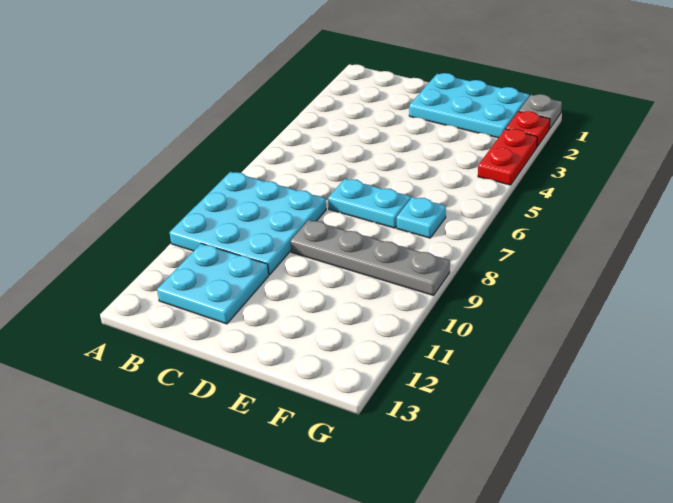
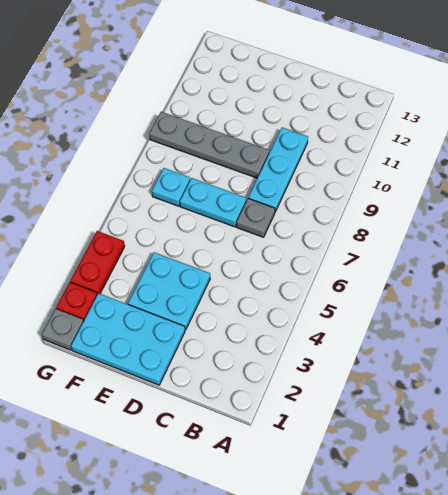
cyan 3x3 plate [169,172,326,275] -> cyan 1x3 plate [248,127,308,212]
cyan 2x2 plate [157,243,269,324] -> cyan 2x2 plate moved to [128,252,210,330]
none -> grey 1x1 plate [237,198,275,237]

